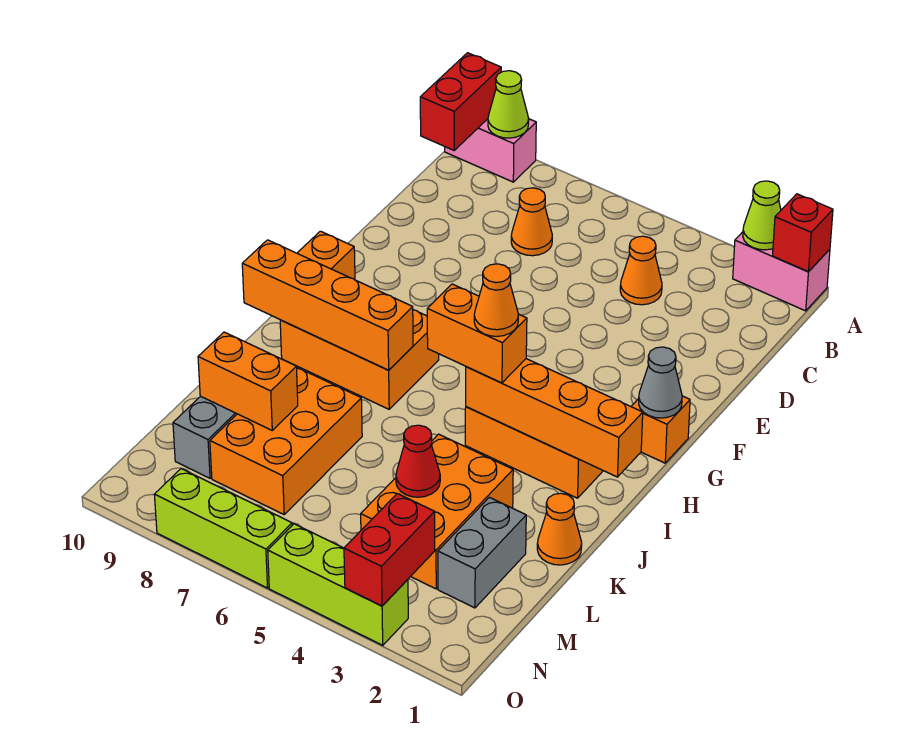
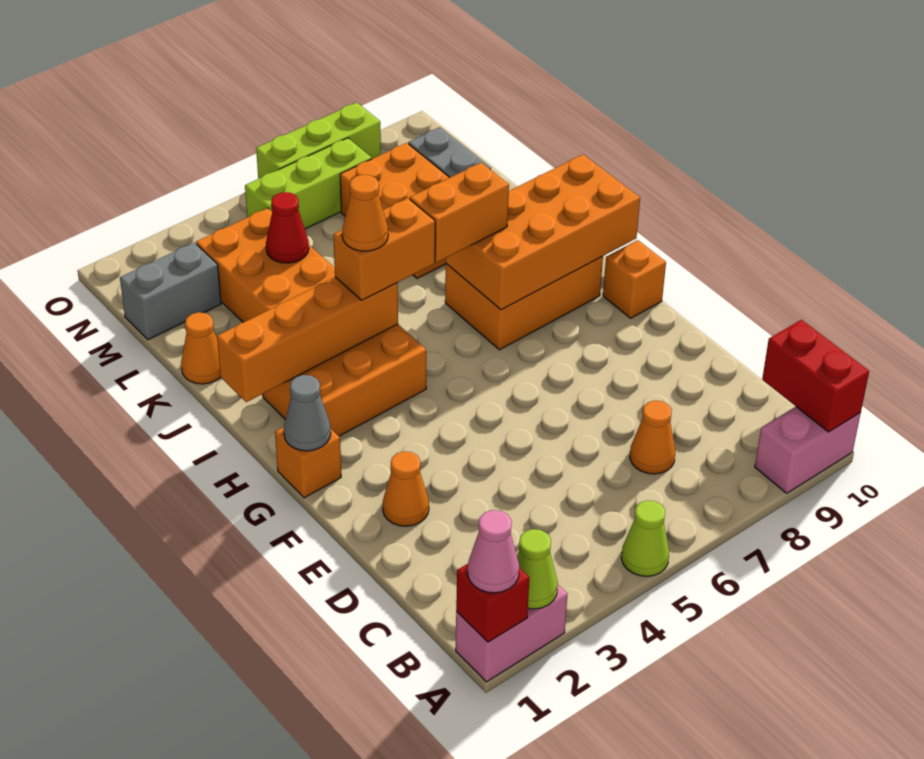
none -> pink 1x1 cone [468,510,519,593]
lime 1x1 cone [488,71,529,138] -> lime 1x1 cone moved to [621,500,669,576]
orange 1x1 cone [620,236,662,305] -> orange 1x1 cone moved to [383,451,429,526]
orange 1x4 brick [242,240,413,370] -> orange 2x4 brick [446,154,640,310]
grey 1x2 brick [438,497,526,608] -> grey 1x2 brick turned to [120,243,221,340]
orange 1x2 brick [198,332,298,430] -> orange 1x2 brick moved to [410,163,509,262]
red 1x2 brick [344,494,435,606] -> none
lime 1x3 brick [268,524,408,645] -> lime 1x3 brick moved to [245,138,372,229]

